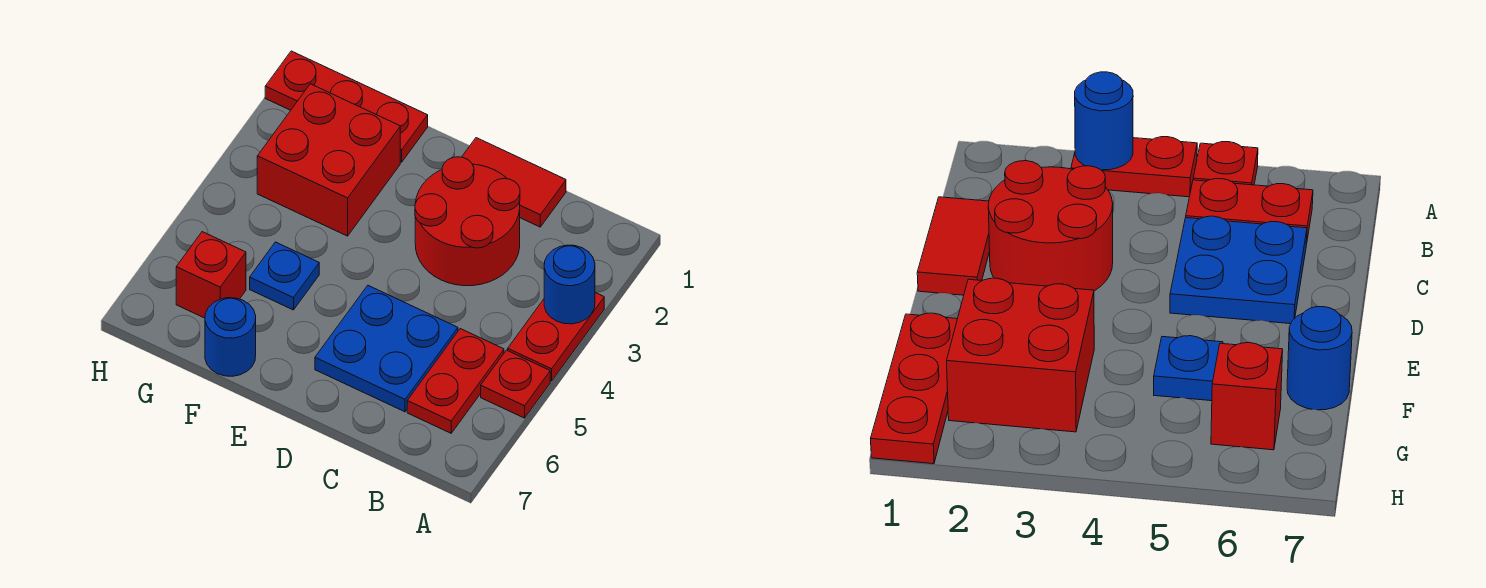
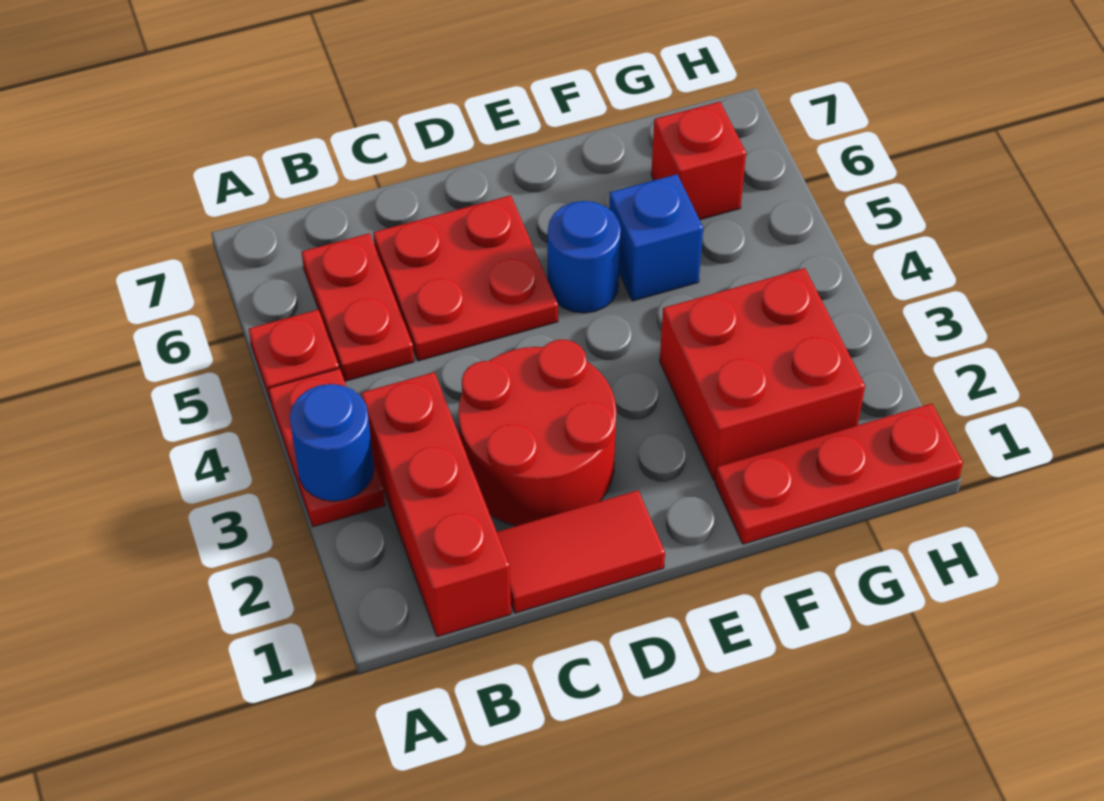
none -> red 1x3 brick [361,372,511,637]
blue 2x2 plate [315,286,458,412] -> red 2x2 plate [373,195,558,361]
blue 1x1 plate [250,242,319,310] -> blue 1x1 brick [609,174,703,301]
blue 1x1 round brick [205,298,256,376] -> blue 1x1 round brick moved to [548,201,621,313]

